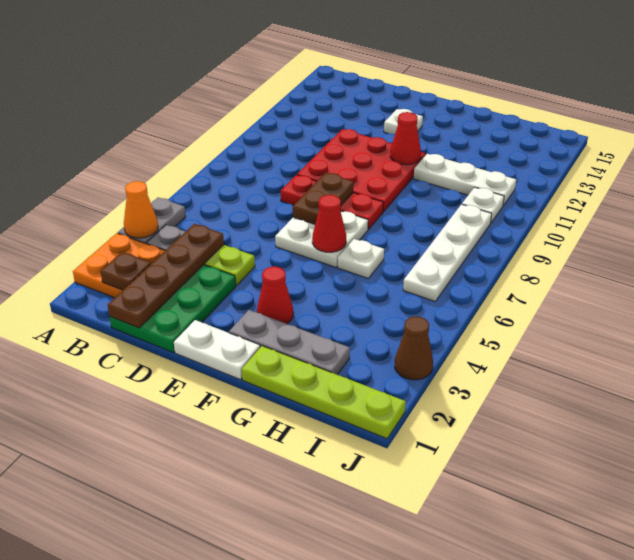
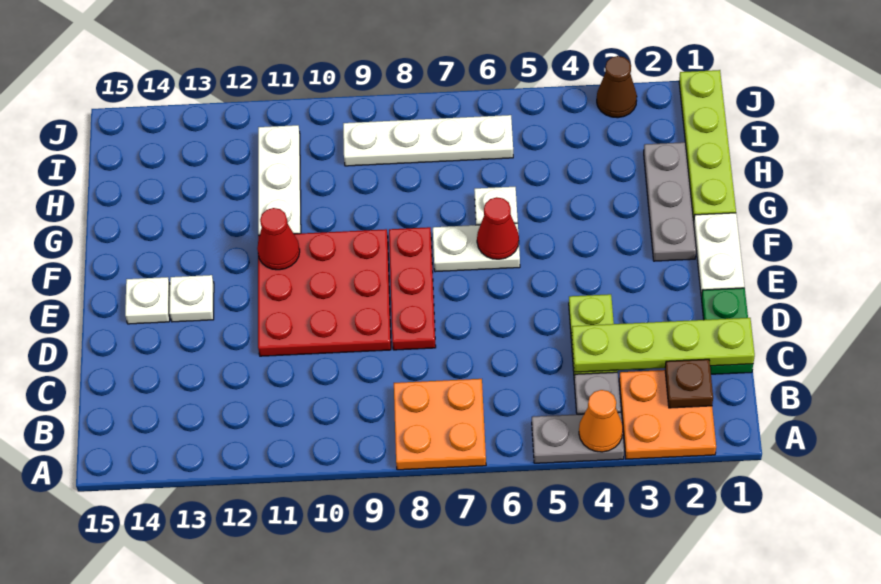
none -> orange 2x2 plate [394,379,486,470]
green 2x3 plate [110,265,236,352] -> green 1x2 plate [701,288,753,374]
brown 1x4 plate [108,224,224,328] -> lime 1x4 plate [572,318,755,372]
white 2x2 plate [275,211,368,267] -> white 1x2 plate [433,223,520,272]
brown 1x2 plate [293,173,354,224] -> none
red 1x1 cone [257,267,293,324] -> none
white 1x1 plate [462,187,504,223] -> white 1x1 plate moved to [125,277,170,324]

